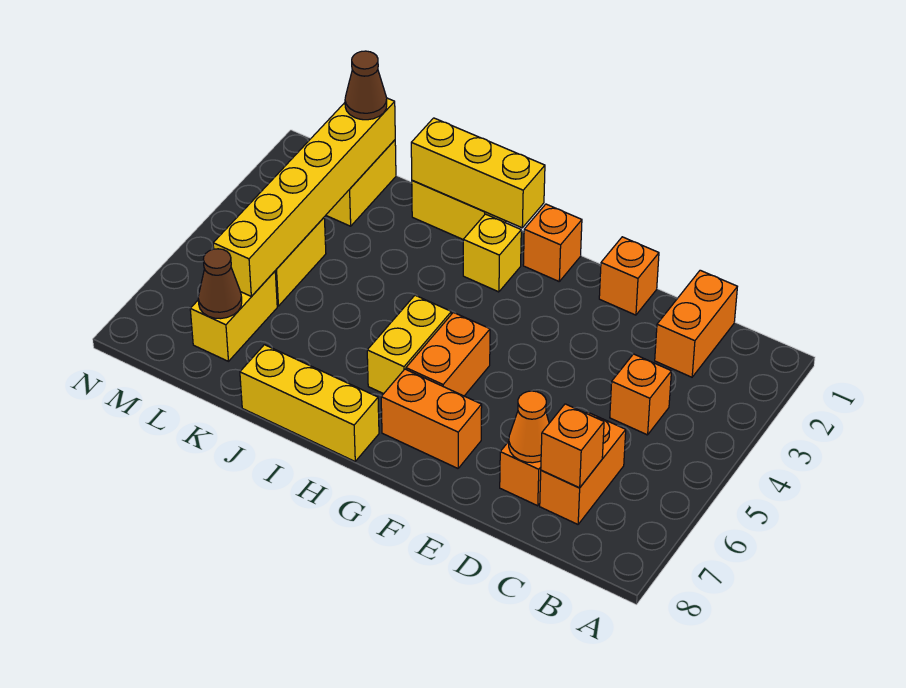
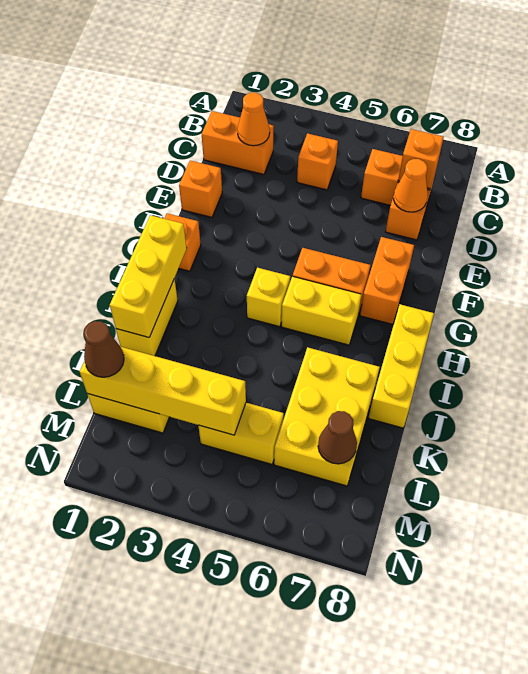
none -> orange 1x1 cone [237,93,270,146]
yellow 1x1 brick [463,214,521,292] -> yellow 1x1 brick moved to [247,268,290,327]
yellow 1x6 brick [213,98,395,296] -> yellow 1x4 brick [80,347,246,435]
yellow 1x2 brick [190,271,277,361] -> yellow 2x3 brick [274,347,380,486]

